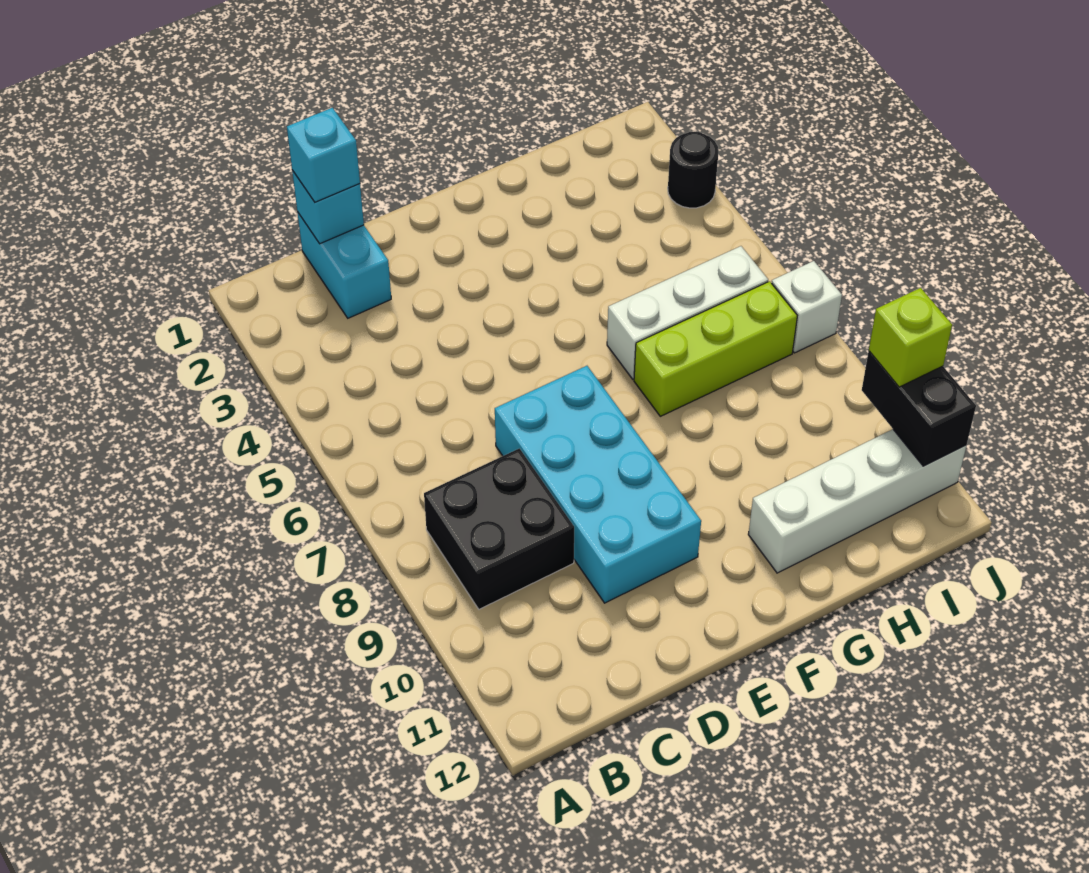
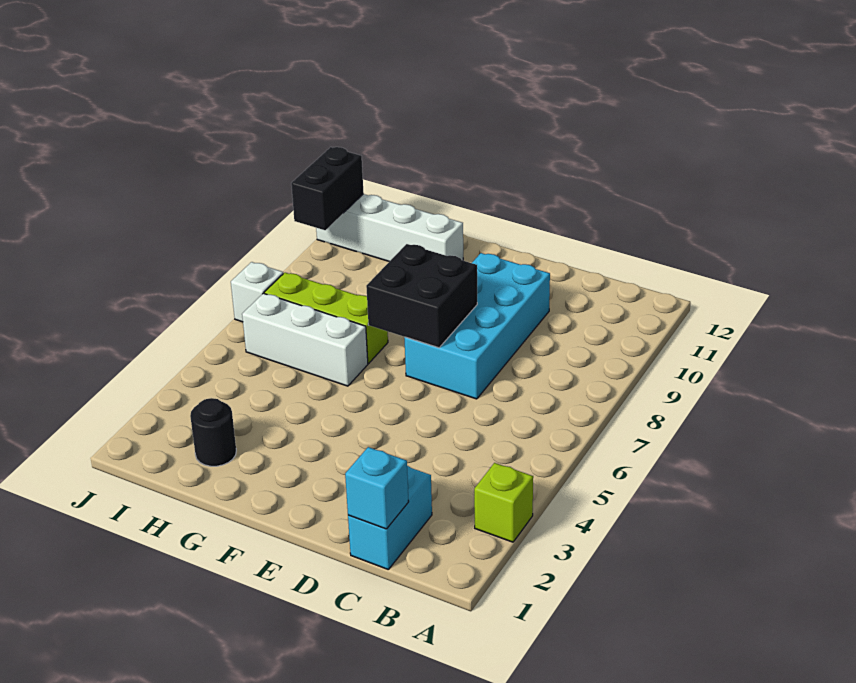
black 2x2 brick [424,448,574,609] -> black 2x2 brick moved to [366,244,477,348]
cyan 1x1 brick [287,108,360,202] -> none
black 1x1 round brick [668,131,718,208] -> black 1x1 round brick moved to [190,398,236,466]
lime 1x1 brick [869,288,952,387] -> lime 1x1 brick moved to [474,463,533,542]

